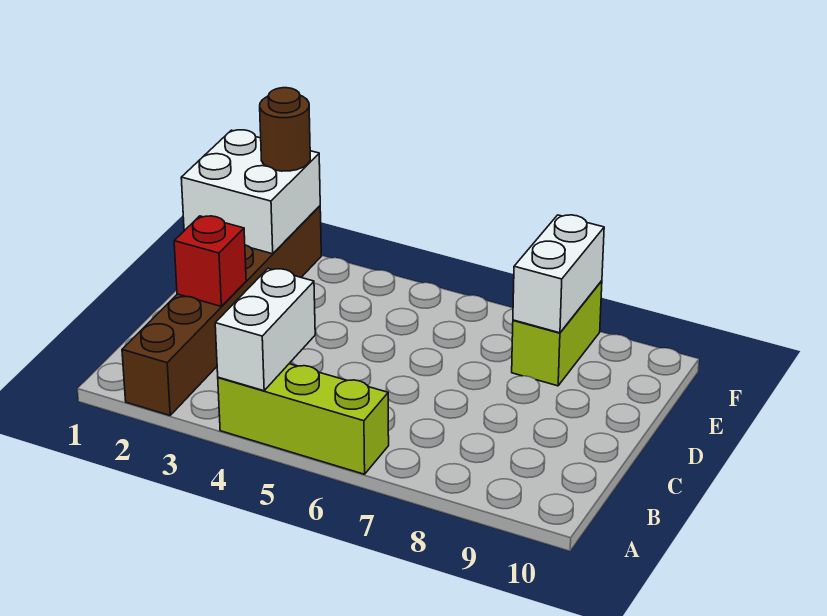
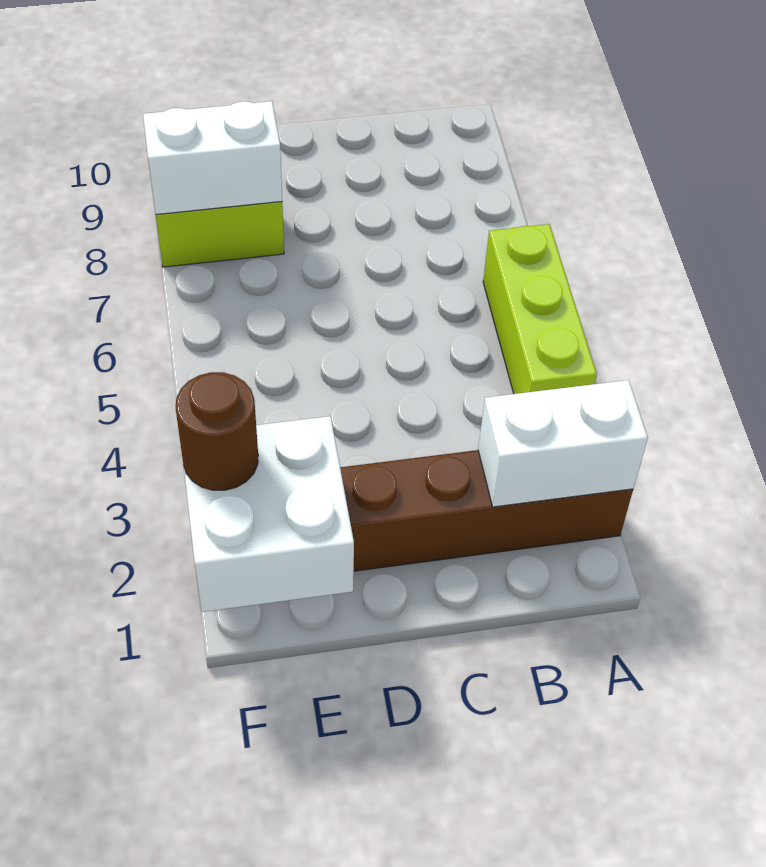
white 1x2 brick [215,269,315,391] -> white 1x2 brick moved to [478,380,648,507]
red 1x1 brick [174,216,246,307] -> none

